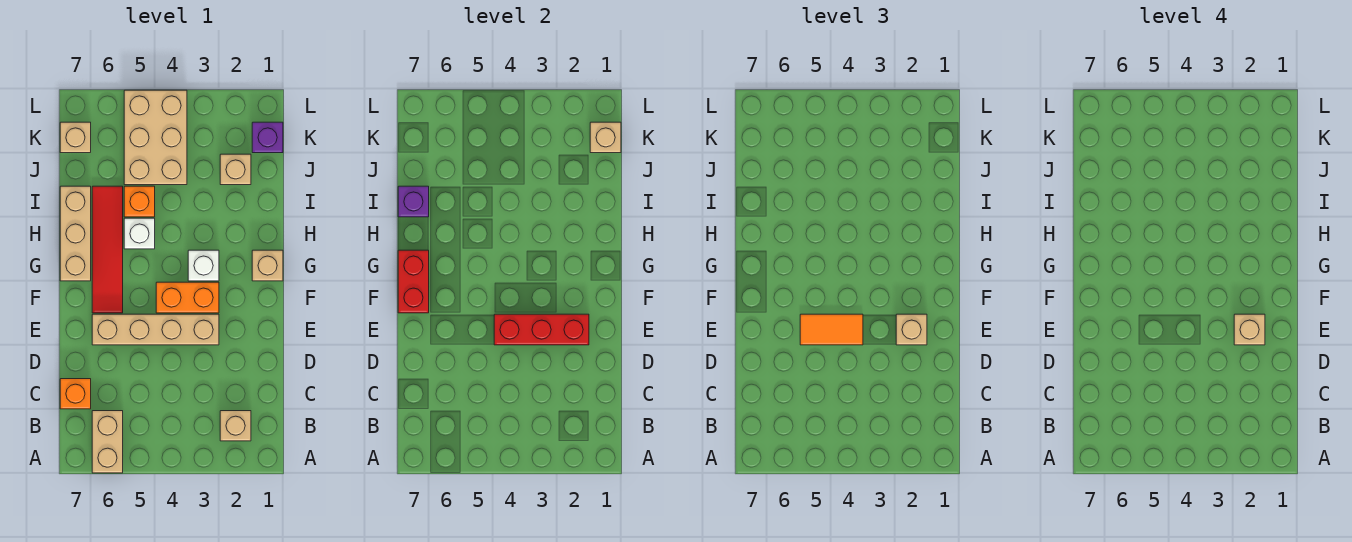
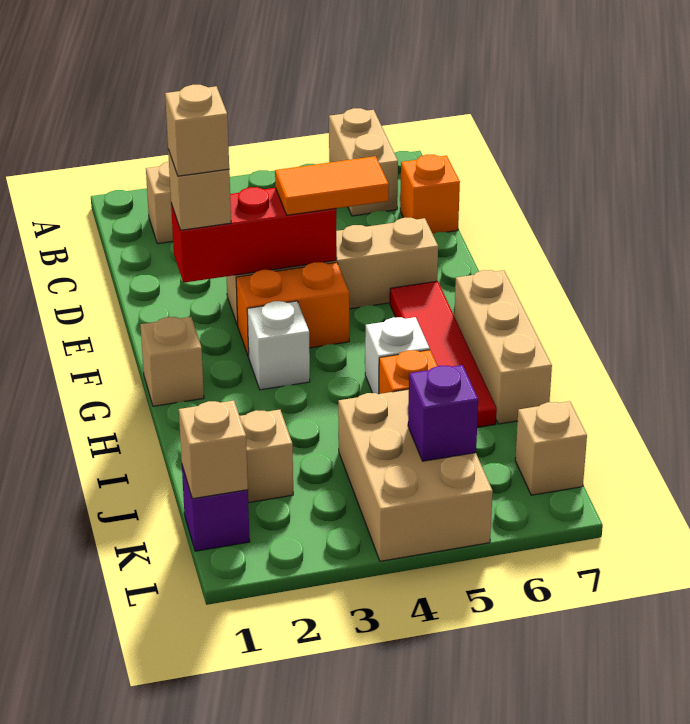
red 1x2 brick [398,250,429,313] -> none
purple 1x1 brick [398,186,429,217] -> purple 1x1 brick moved to [408,365,478,461]

